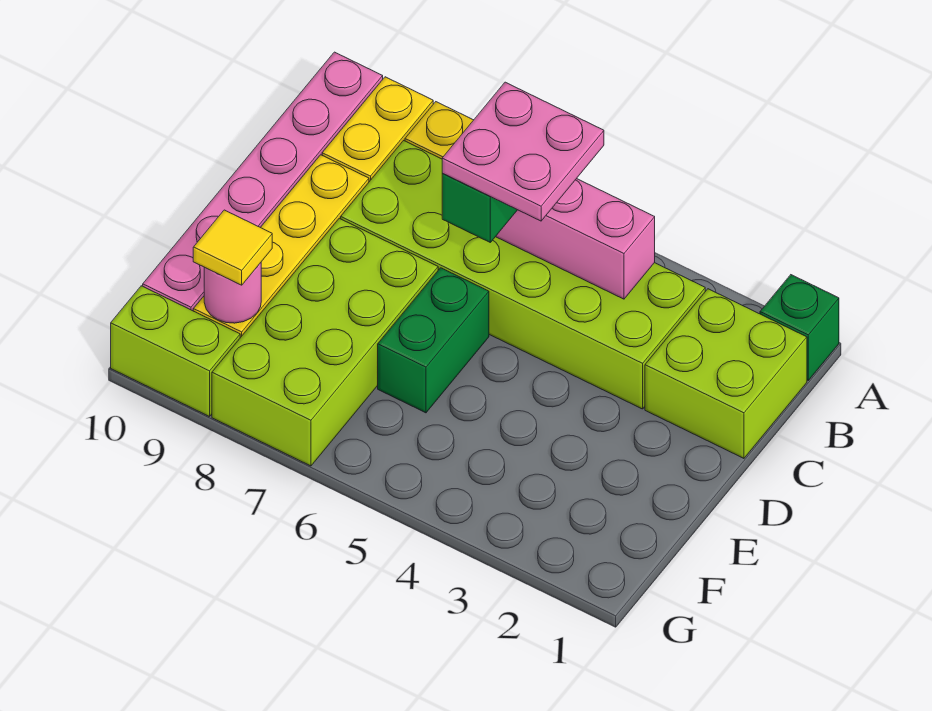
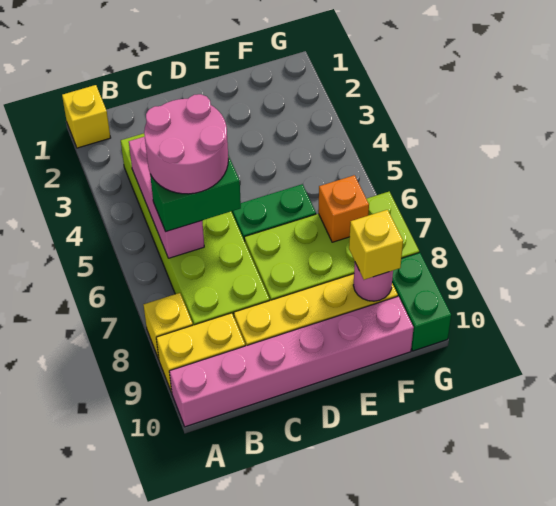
green 1x1 brick [760,275,839,380] -> yellow 1x1 brick [62,85,111,148]
lime 2x2 brick [645,289,807,458] -> none
pink 2x2 plate [442,82,604,221] -> pink 2x2 round brick [144,94,228,194]
none -> orange 1x1 brick [318,175,369,242]
yellow 1x1 tile [193,210,272,285] -> yellow 1x1 brick [349,210,403,280]
lime 1x2 brick [111,286,240,417] -> green 1x2 brick [392,253,451,351]

